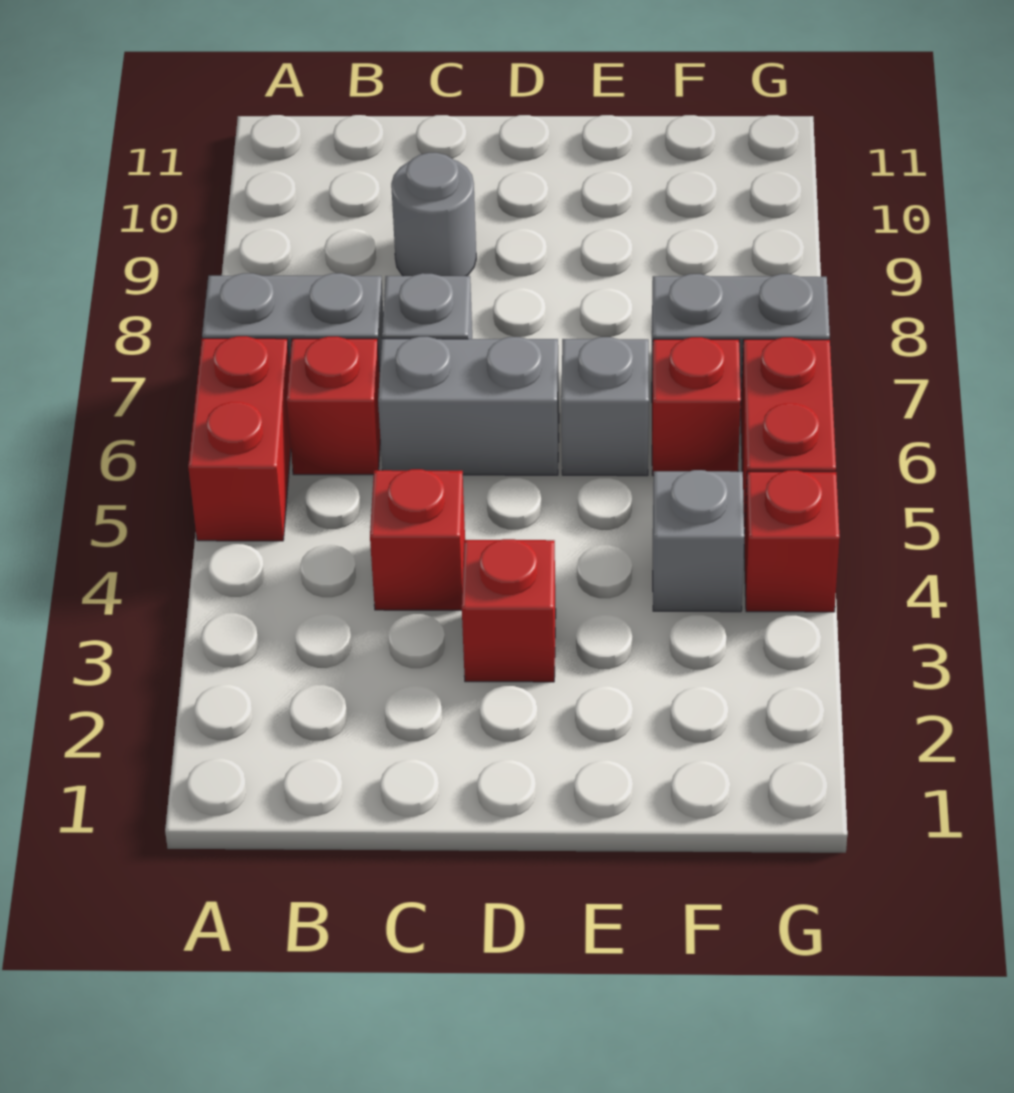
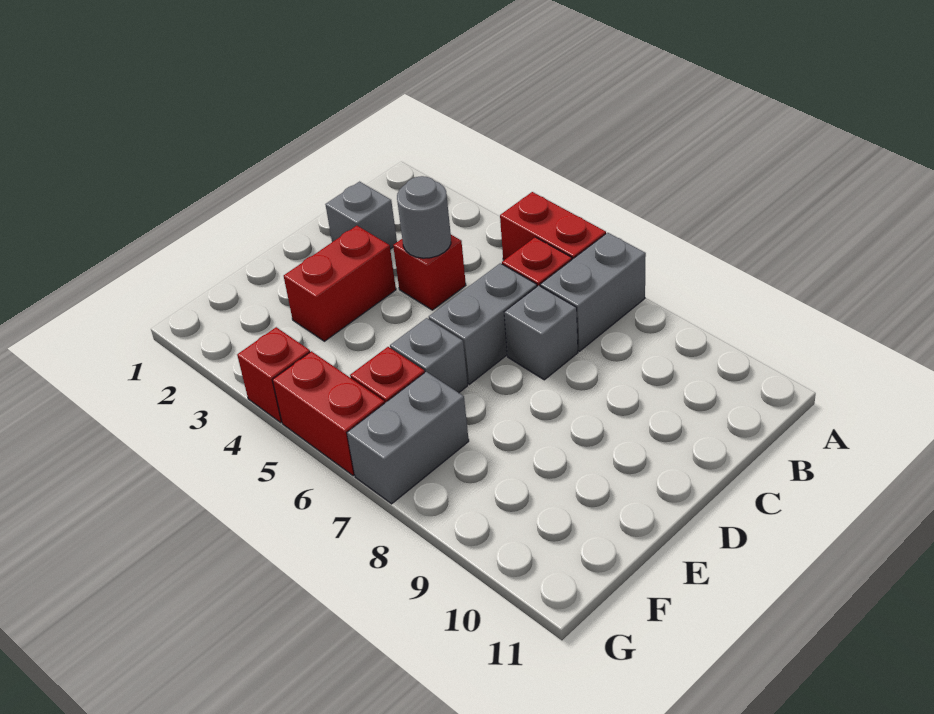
grey 1x1 round brick [391,153,476,276] -> grey 1x1 round brick moved to [397,176,451,258]
red 1x1 brick [462,539,556,682] -> red 1x2 brick [284,226,396,341]
grey 1x1 brick [653,470,744,612] -> grey 1x1 brick moved to [326,182,397,249]

